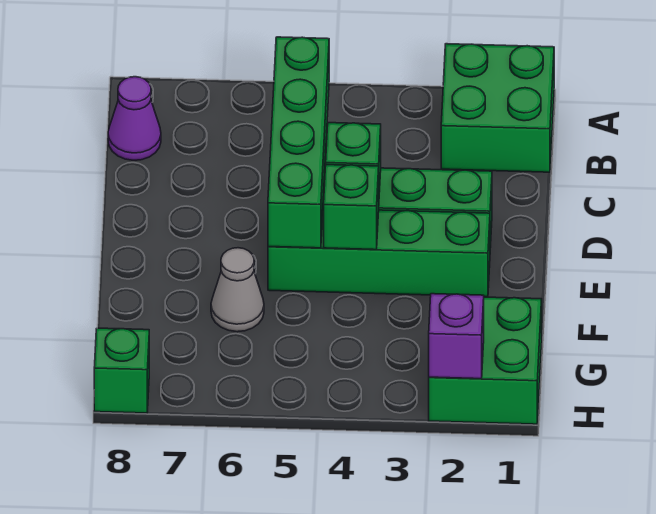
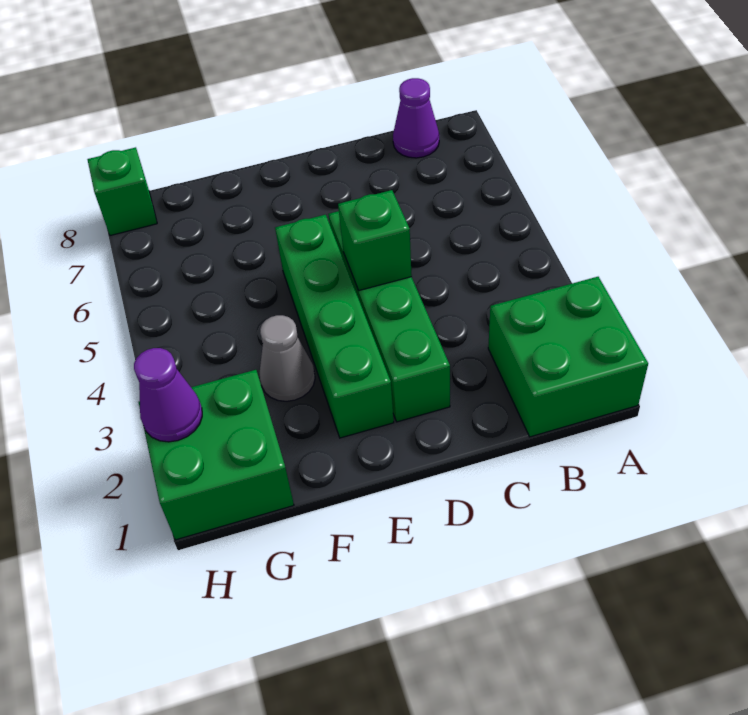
green 1x4 brick [268,37,329,248] -> none
green 1x1 brick [324,165,379,250] -> none
grey 1x1 cone [211,248,264,332] -> grey 1x1 cone moved to [259,315,315,401]
purple 1x1 brick [429,294,484,379] -> purple 1x1 cone [134,348,202,442]

